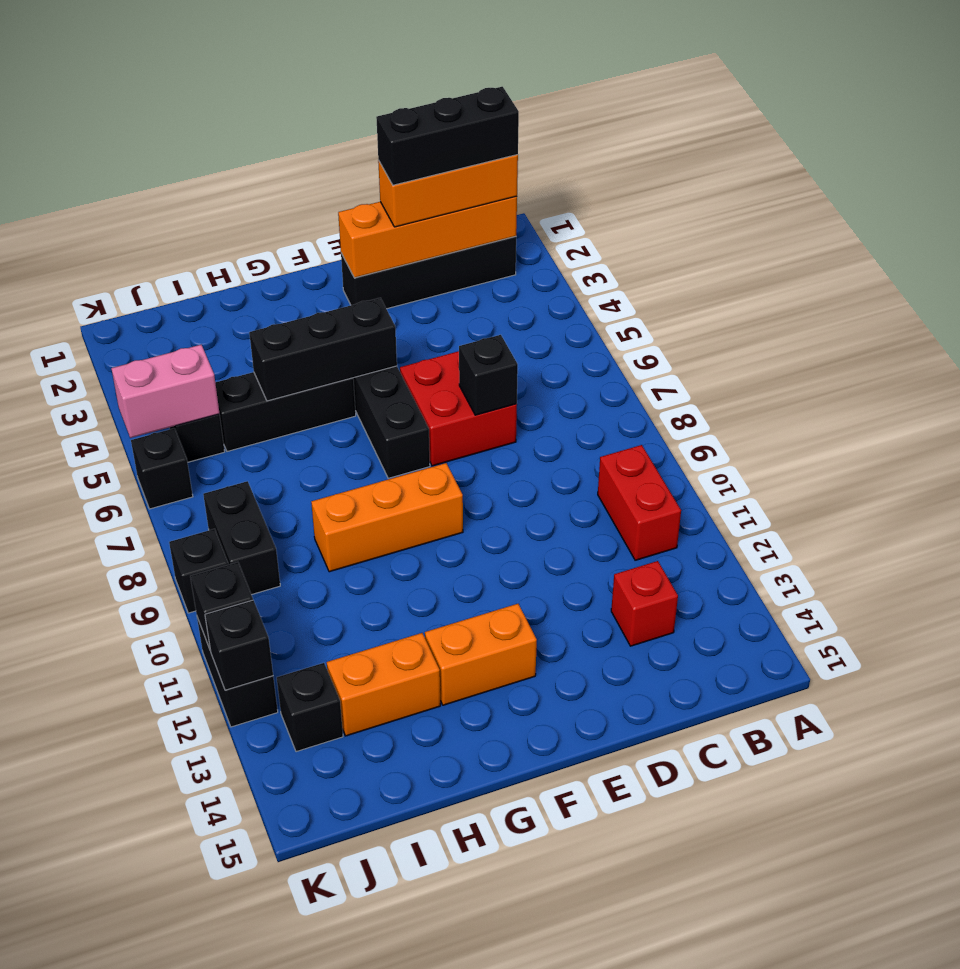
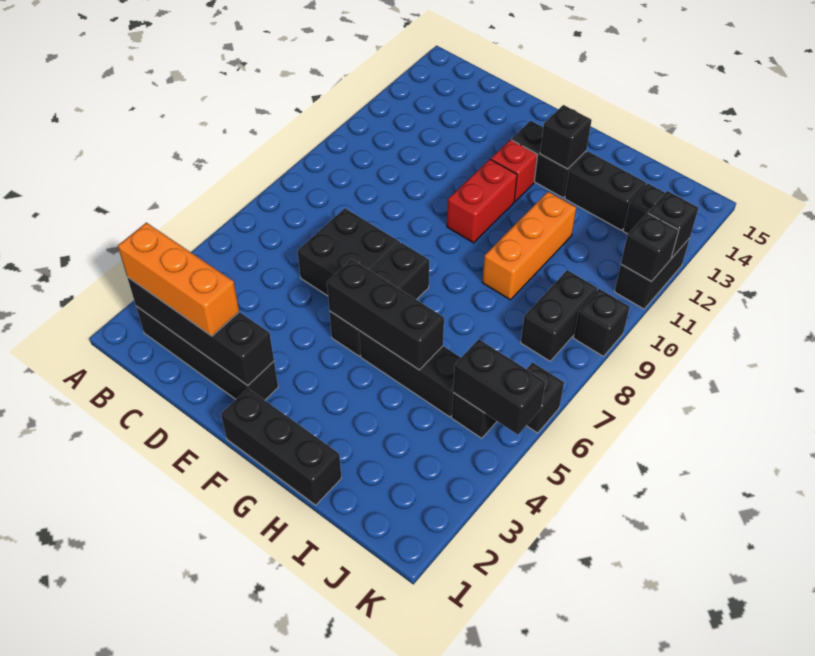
orange 1x4 brick [338,196,517,278] -> black 1x4 brick [127,277,274,385]
black 1x3 brick [376,87,519,185] -> black 1x3 brick moved to [221,389,341,505]
red 1x2 brick [598,445,681,560] -> red 1x2 brick moved to [447,159,517,243]
red 1x1 brick [611,561,678,646] -> red 1x1 brick moved to [491,140,537,202]
red 2x2 brick [400,351,517,466] -> black 2x2 brick [298,208,400,296]
black 1x1 brick [459,335,518,415] -> black 1x1 brick moved to [540,105,592,169]
orange 1x3 brick [311,463,463,572] -> orange 1x3 brick turned to [482,192,576,300]
orange 1x2 brick [425,604,537,705] -> black 1x2 brick [511,121,586,198]
orange 1x2 brick [327,633,440,736] -> black 1x2 brick [565,152,646,230]
pink 1x2 brick [111,344,220,438] -> black 1x2 brick [453,339,545,435]

